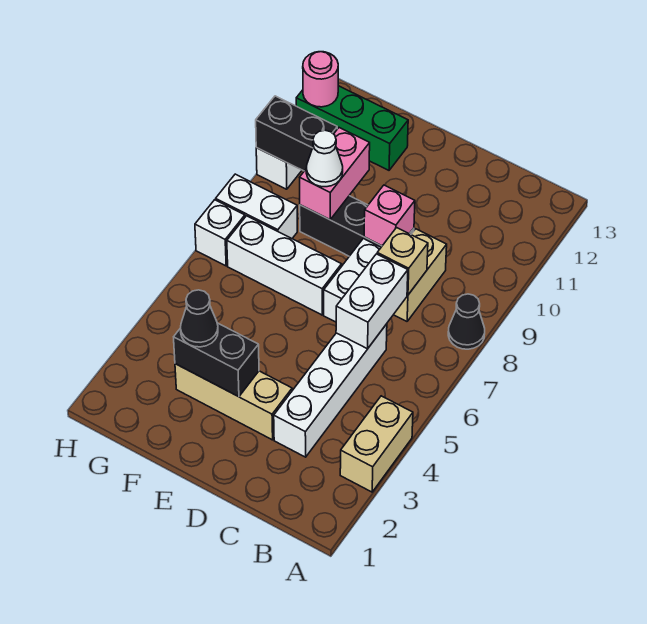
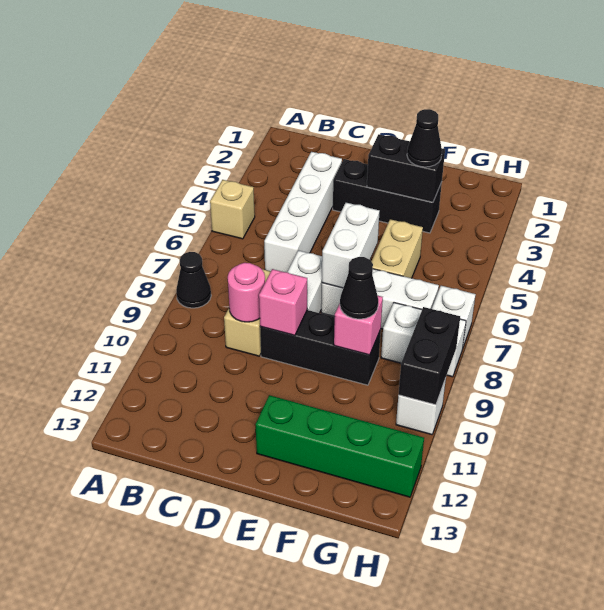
tan 1x2 brick [340,396,413,492] -> tan 1x2 brick moved to [371,219,423,278]
white 1x2 brick [336,254,408,349] -> white 1x2 brick moved to [322,203,380,288]
tan 1x1 brick [377,228,428,295] -> tan 1x1 brick moved to [210,180,255,239]
tan 1x3 brick [175,364,292,440] -> black 1x3 brick [333,159,442,233]
pink 1x2 brick [300,128,370,220] -> pink 1x1 brick [334,296,383,355]
white 1x1 cone [306,130,343,187] -> black 1x1 cone [340,257,378,319]
green 1x3 brick [296,86,408,170] -> green 1x4 brick [256,395,424,497]
black 1x2 brick [256,96,337,171] -> black 1x2 brick turned to [399,307,460,405]
pink 1x1 round brick [303,52,338,107] -> pink 1x1 round brick moved to [228,263,265,322]

